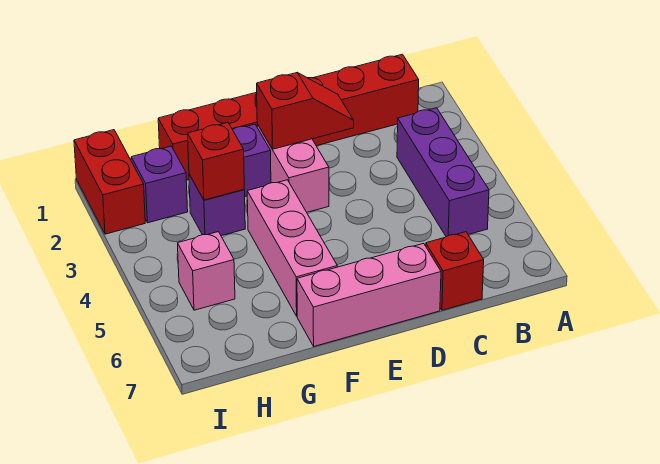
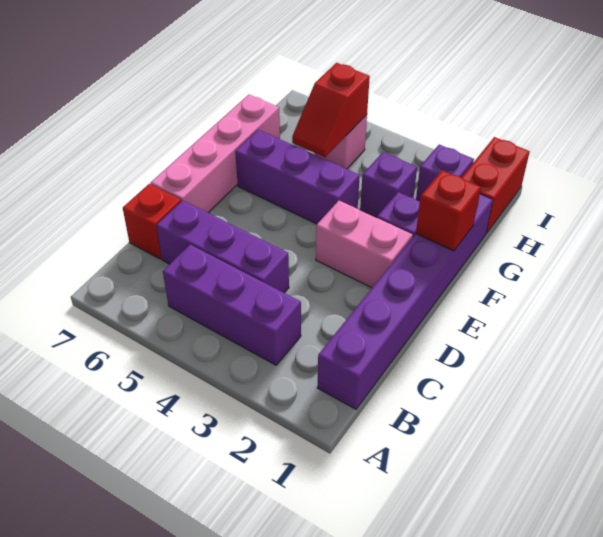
red 1x6 brick [158,54,419,180] -> purple 1x6 brick [317,194,493,409]
none -> purple 1x3 brick [156,200,289,293]
red 1x2 slope [257,73,354,149] -> red 1x2 slope moved to [292,63,370,157]
pink 1x3 brick [297,243,441,346] -> pink 1x4 brick [151,95,280,213]
pink 1x3 brick [247,180,337,316] -> purple 1x3 brick [235,130,360,224]
red 1x1 brick [188,123,244,200] -> red 1x1 brick moved to [416,170,481,251]
red 1x2 brick [74,130,145,234] -> red 1x2 brick turned to [461,137,530,233]

